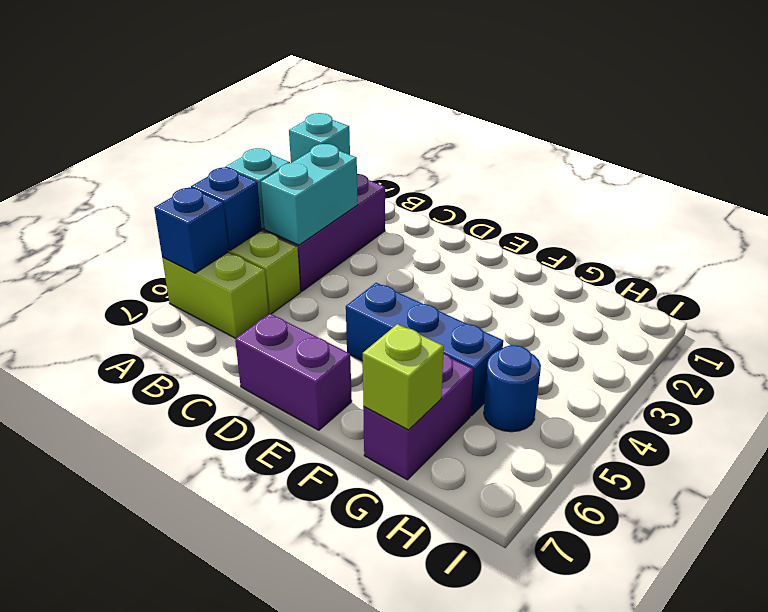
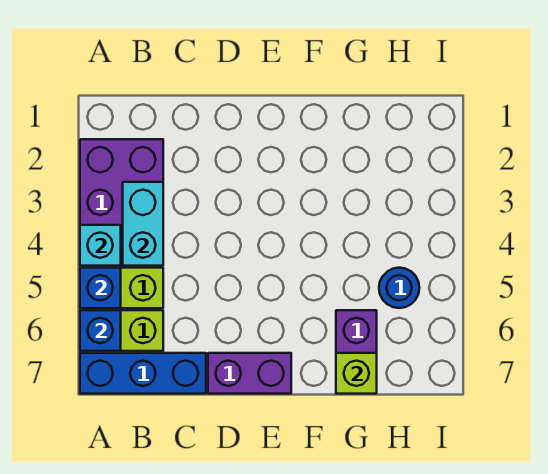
cyan 1x1 brick [289,113,350,163] -> none
blue 1x3 brick [346,283,503,416] -> blue 1x3 brick moved to [80,353,206,394]

